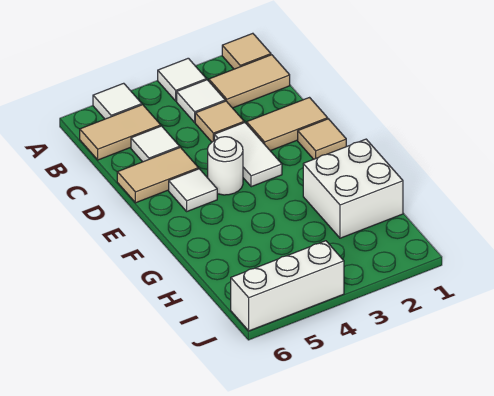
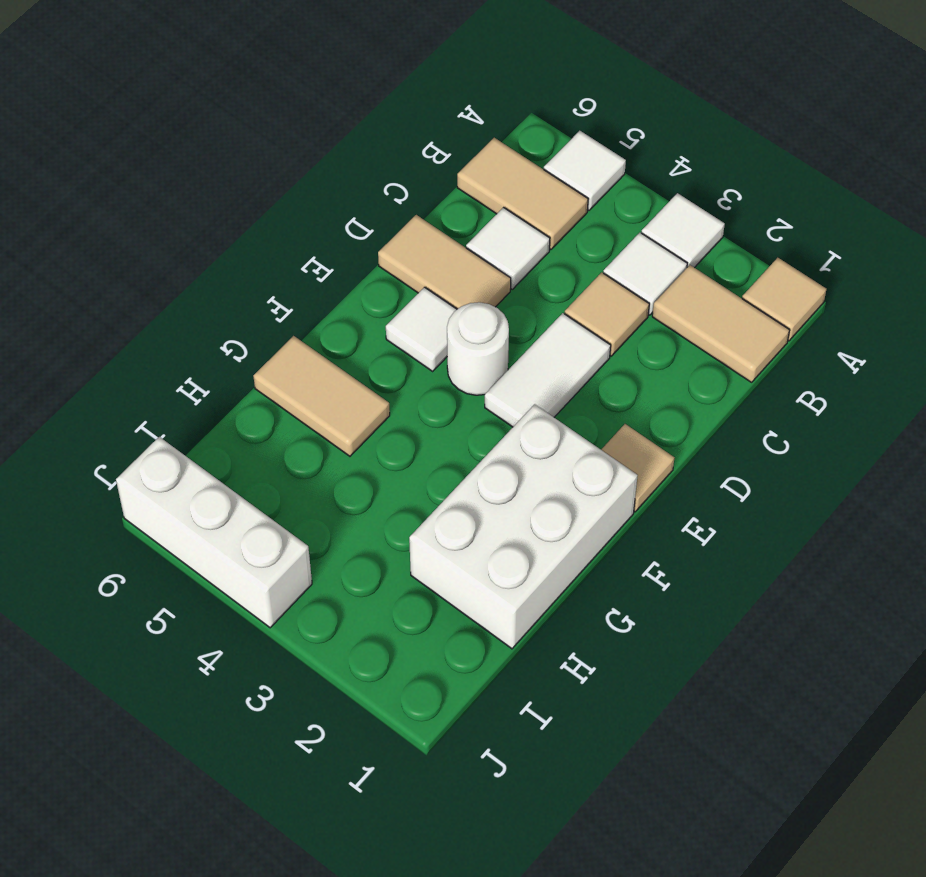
tan 1x2 tile [247,98,328,151] -> tan 1x2 tile moved to [253,336,390,456]
white 2x2 brick [303,139,403,238] -> white 2x3 brick [409,404,638,649]

